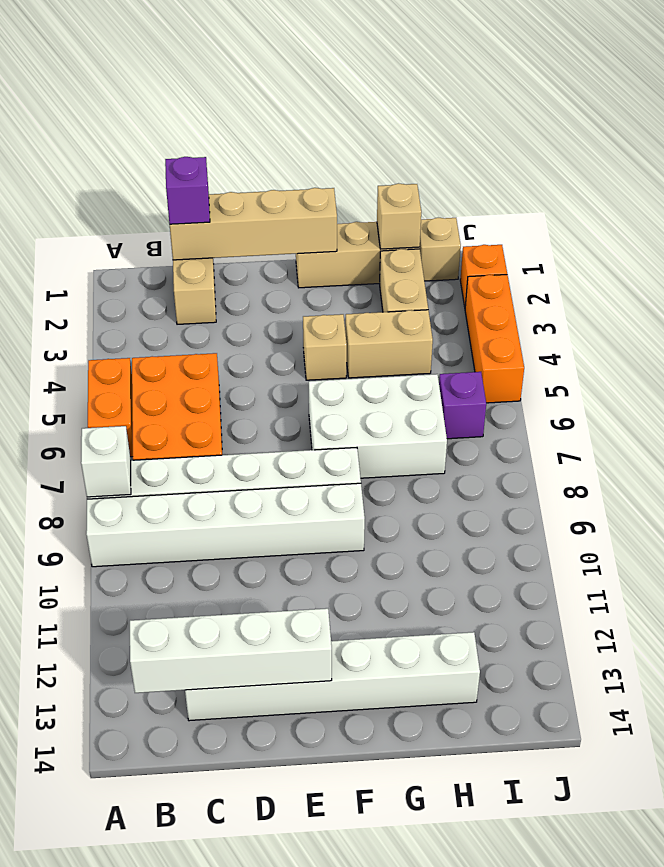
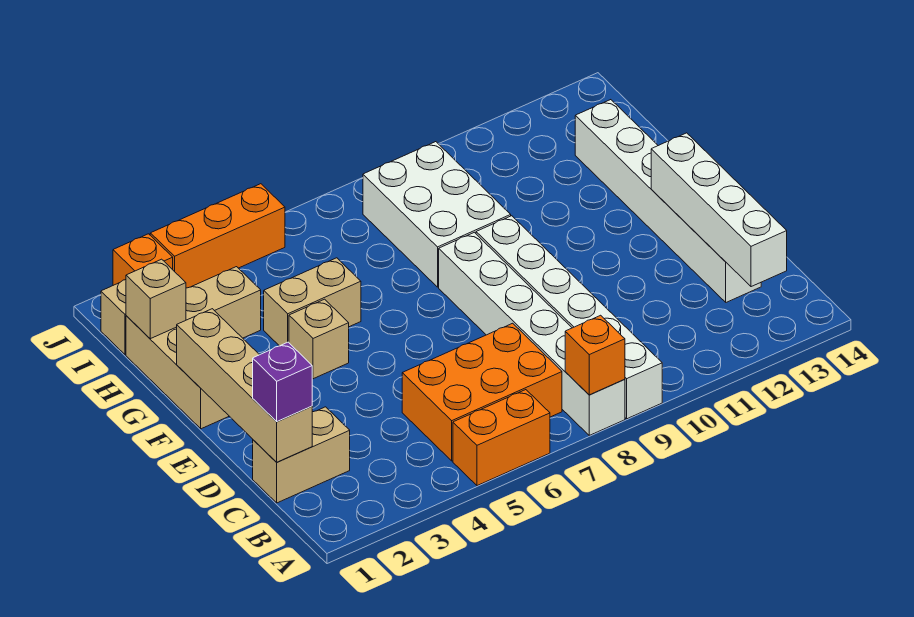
white 1x1 brick [81,426,131,497] -> orange 1x1 brick [565,315,625,395]
white 2x3 brick [309,374,447,478] -> white 2x3 brick moved to [363,142,511,287]
tan 1x2 brick [345,310,433,378] -> tan 1x2 brick turned to [264,258,361,346]
purple 1x1 brick [439,372,486,439] -> none

